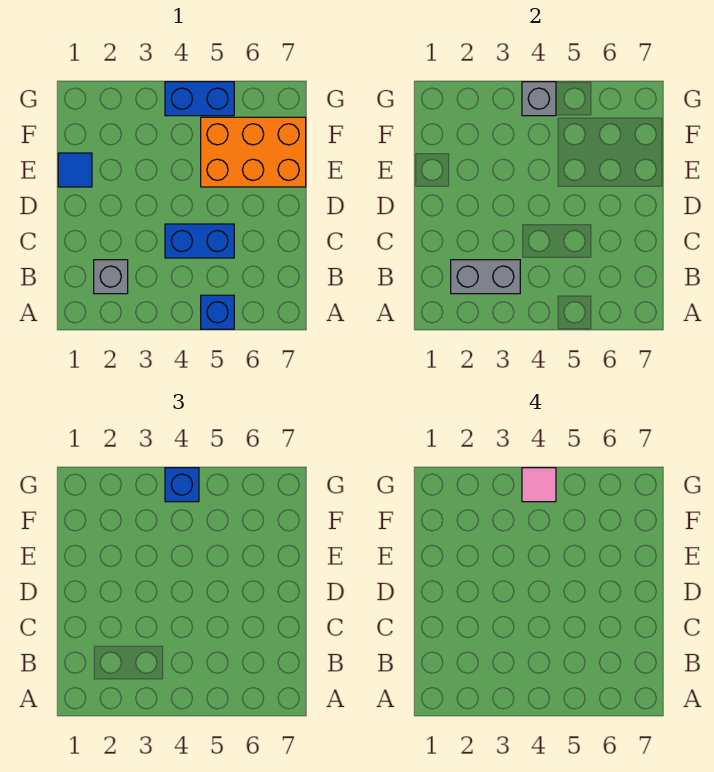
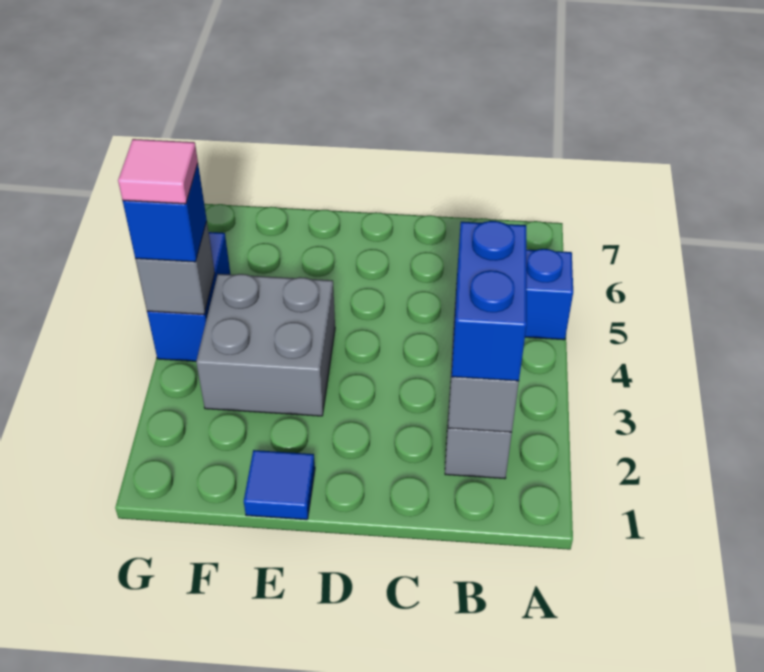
blue 1x2 brick [165,224,234,258] -> blue 1x2 brick moved to [452,221,527,381]
none -> grey 2x2 brick [196,274,335,416]
orange 2x3 brick [201,117,306,187] -> none

